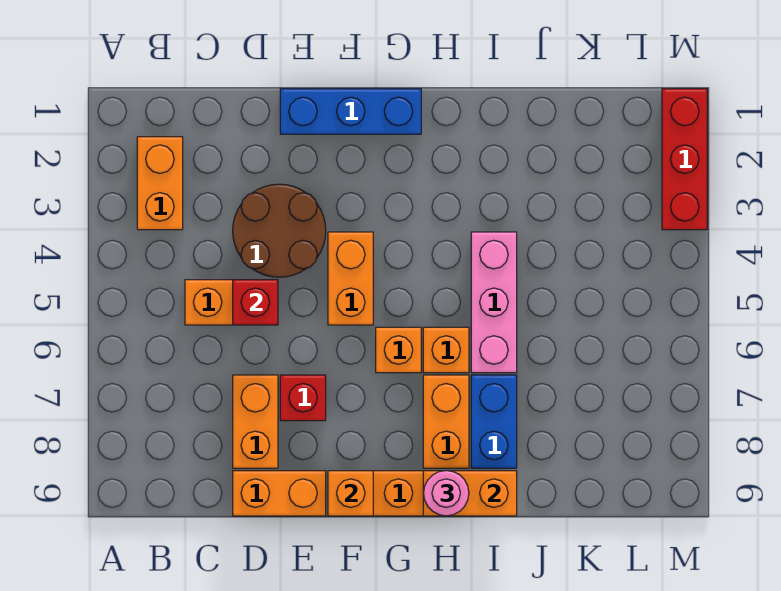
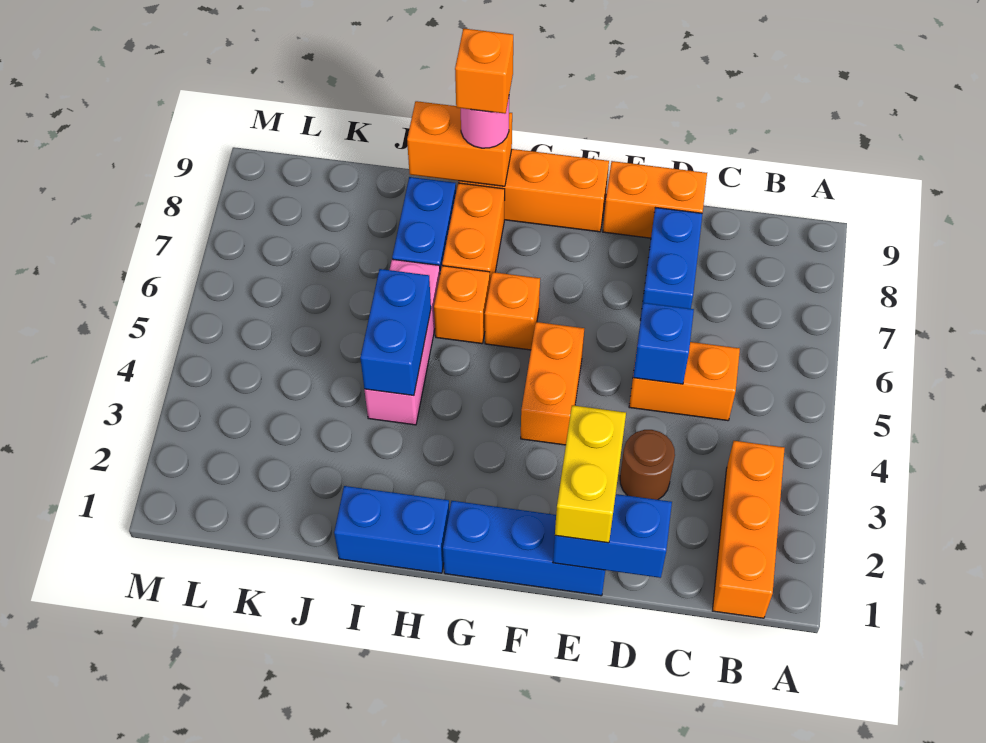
orange 1x2 brick [137,137,183,230] -> orange 1x3 brick [712,441,785,618]
none -> blue 1x2 brick [553,494,672,578]
brown 2x2 round brick [233,184,326,277] -> brown 1x1 round brick [620,430,675,500]
red 1x1 brick [233,280,278,325] -> blue 1x1 brick [633,303,694,384]
orange 1x2 brick [233,375,278,468] -> blue 1x2 brick [640,208,703,320]
none -> yellow 1x2 brick [555,405,626,543]
red 1x1 brick [280,375,326,421] -> none
orange 1x1 brick [328,471,373,516] -> orange 1x1 brick moved to [455,29,513,114]
none -> blue 1x2 brick [334,486,449,573]
none -> blue 1x2 brick [360,269,431,396]
red 1x3 brick [662,89,707,230] -> none

